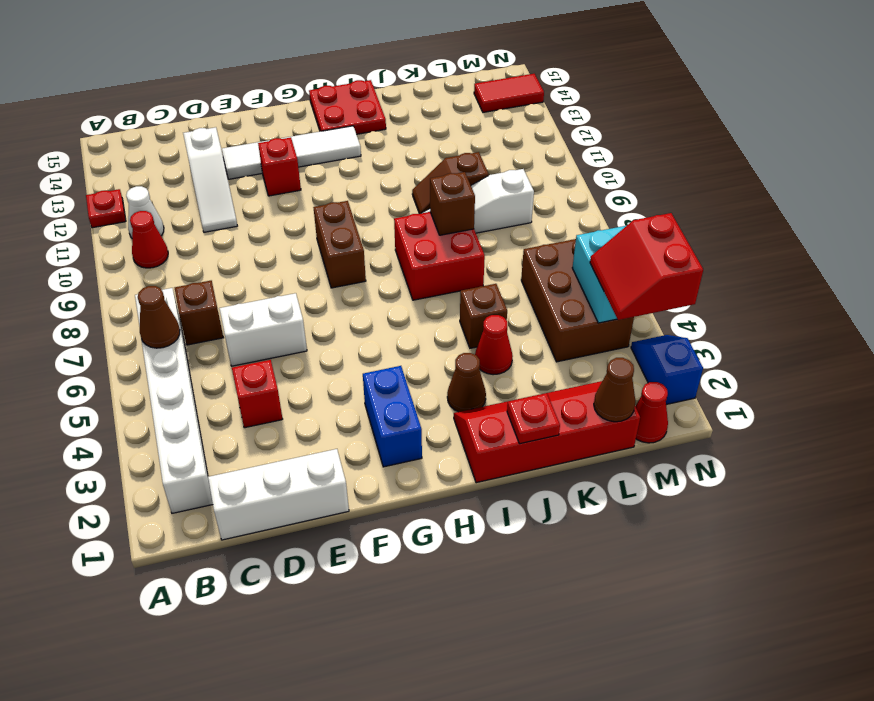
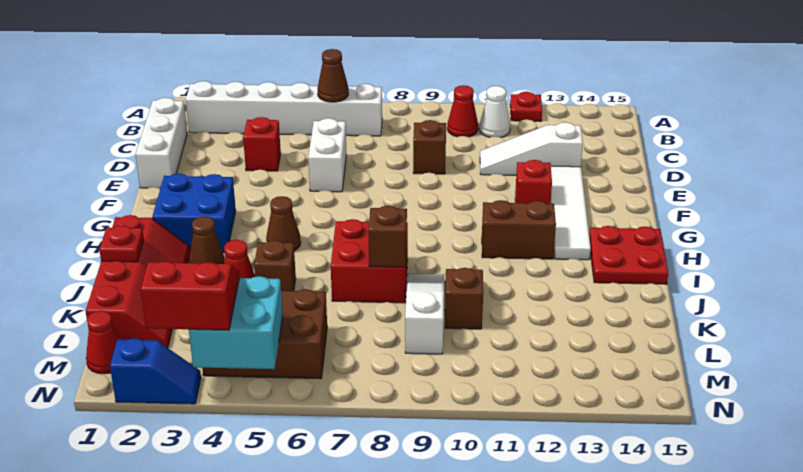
brown 1x1 brick [175,281,223,345] -> brown 1x1 brick moved to [413,120,446,174]
blue 1x2 brick [363,366,422,467] -> blue 2x2 brick [152,174,236,253]
brown 1x2 brick [313,201,366,288] -> brown 1x2 brick moved to [482,200,556,259]
brown 1x1 cone [594,358,635,422] -> brown 1x1 cone moved to [266,196,301,251]
red 1x2 tile [474,74,544,112] -> none

